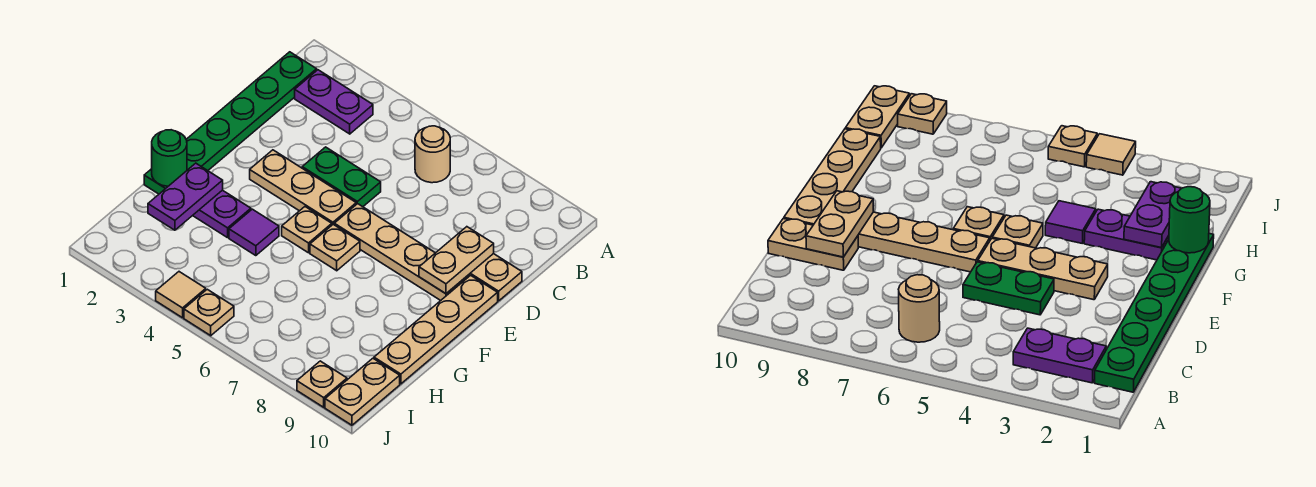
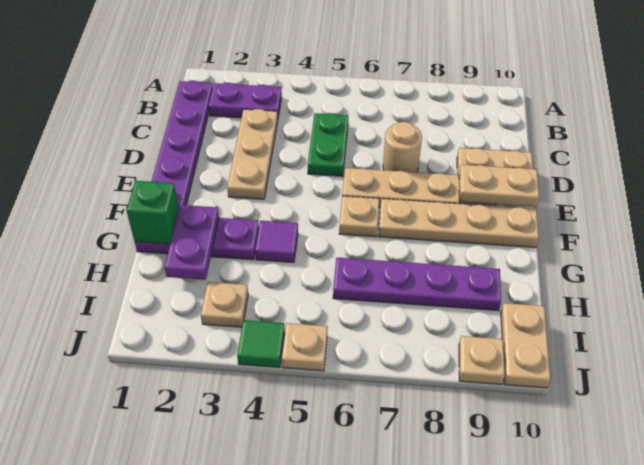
green 1x6 plate [144,52,317,194] -> purple 1x6 plate [135,81,213,254]
tan 1x1 round brick [415,126,450,183] -> tan 1x1 round brick moved to [383,122,422,172]
green 1x2 plate [302,147,381,207] -> green 1x2 plate turned to [308,113,348,176]
tan 1x2 plate [419,227,494,294] -> tan 1x2 plate turned to [459,165,539,207]
tan 1x3 plate [250,150,356,225] -> tan 1x3 plate turned to [227,109,278,199]
tan 1x4 plate [374,275,498,384] -> tan 1x4 plate turned to [379,199,539,248]
tan 1x1 plate [282,207,332,253] -> tan 1x1 plate moved to [201,282,248,327]
green 1x1 round brick [152,130,187,186] -> green 1x1 brick [126,181,179,244]
none -> purple 1x4 plate [333,258,501,311]
tan 1x1 tile [156,272,206,318] -> green 1x1 tile [237,320,285,368]

